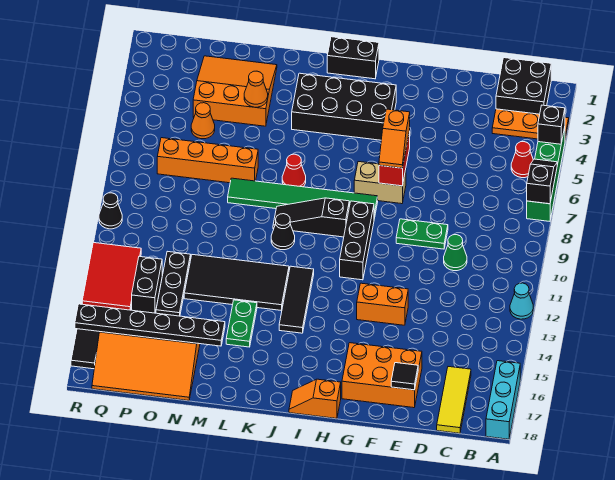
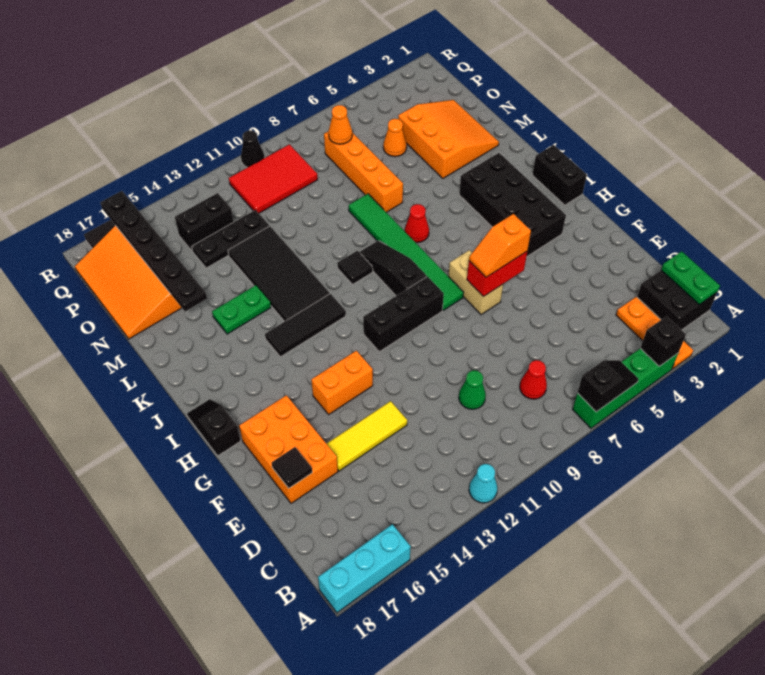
red 1x1 cone [511,142,533,178] -> red 1x1 cone moved to [520,360,547,399]
yellow 1x3 tile [437,367,471,433] -> yellow 1x3 tile moved to [327,401,407,471]
green 1x2 plate [396,219,448,249] -> green 1x2 plate moved to [661,251,720,305]
orange 1x2 brick [357,283,408,325] -> orange 1x2 brick turned to [311,351,373,414]
orange 1x2 slope [289,379,341,418] -> black 1x2 slope [187,399,241,456]
black 1x1 cone [271,214,295,250] -> black 1x1 tile [337,251,373,285]
orange 1x1 cone [244,71,268,107] -> orange 1x1 cone moved to [328,105,352,144]
red 2x3 tile [82,243,141,310] -> red 2x3 tile moved to [229,144,318,213]

